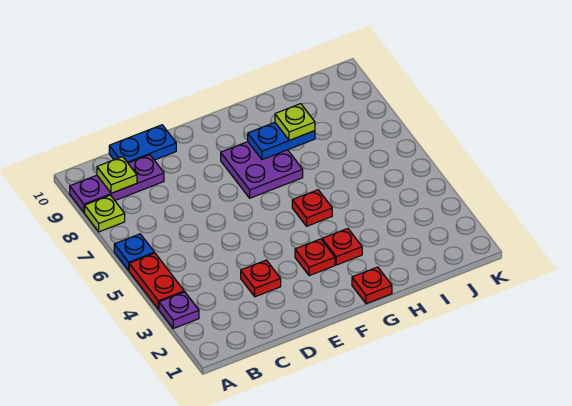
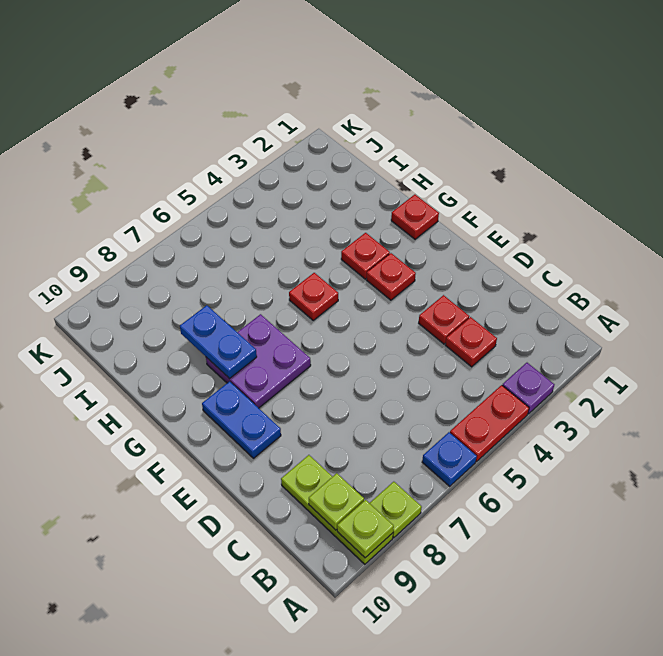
purple 1x3 plate [70,155,164,212] -> lime 1x3 plate [281,455,393,564]
none -> red 1x1 plate [445,317,497,367]
blue 1x2 plate [109,125,176,163] -> blue 1x2 plate moved to [202,381,281,458]
lime 1x1 plate [275,104,315,140] -> lime 1x1 plate moved to [337,500,394,558]

